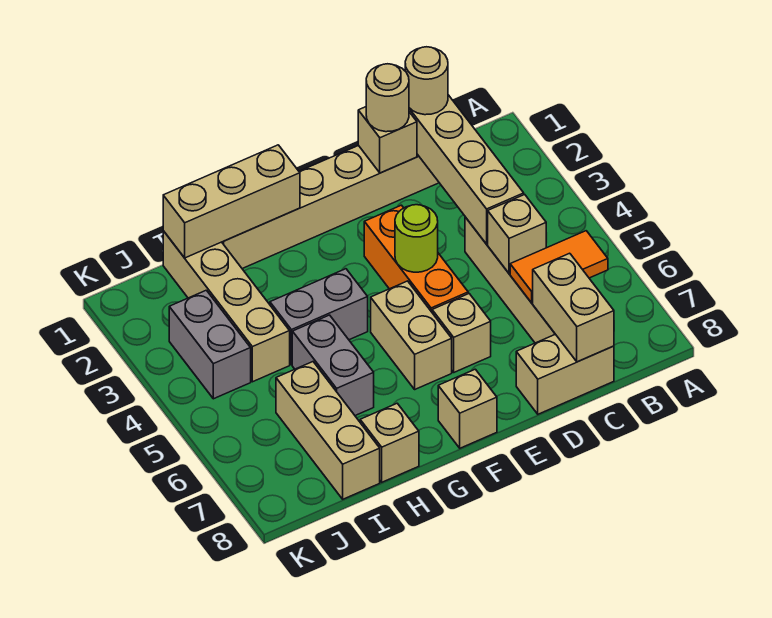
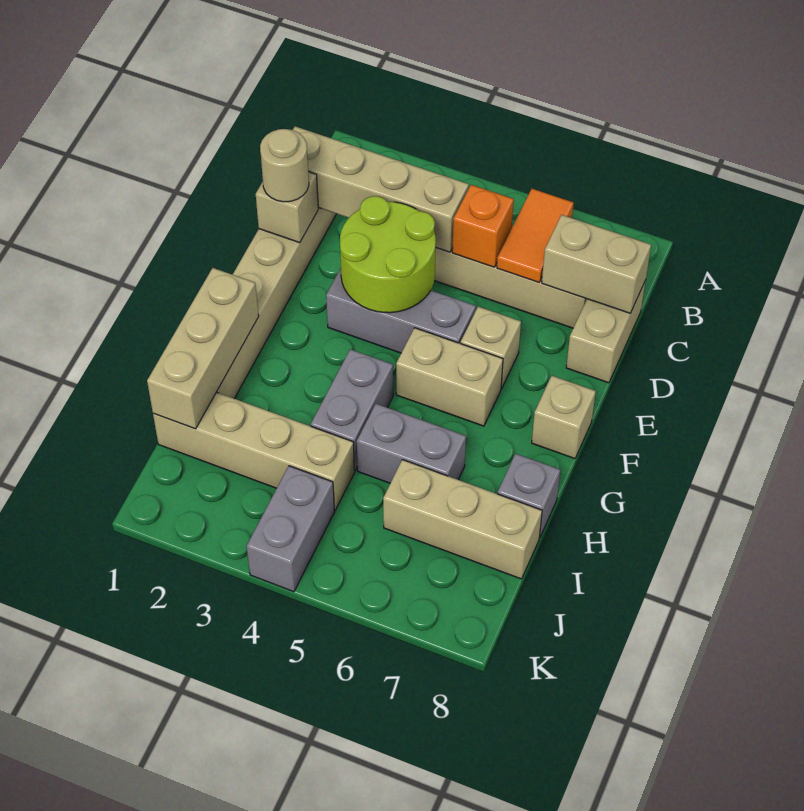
tan 1x1 round brick [405,47,448,115] -> none
tan 1x1 brick [488,195,546,274] -> orange 1x1 brick [452,185,514,267]
orange 1x3 brick [364,205,468,312] -> grey 1x3 brick [326,268,476,353]
lime 1x1 round brick [395,205,438,272] -> lime 2x2 round brick [340,196,436,313]
tan 1x1 brick [360,403,419,482] -> grey 1x1 brick [497,454,560,538]
grey 1x2 brick [169,290,251,399] -> grey 1x2 brick turned to [247,466,335,592]

